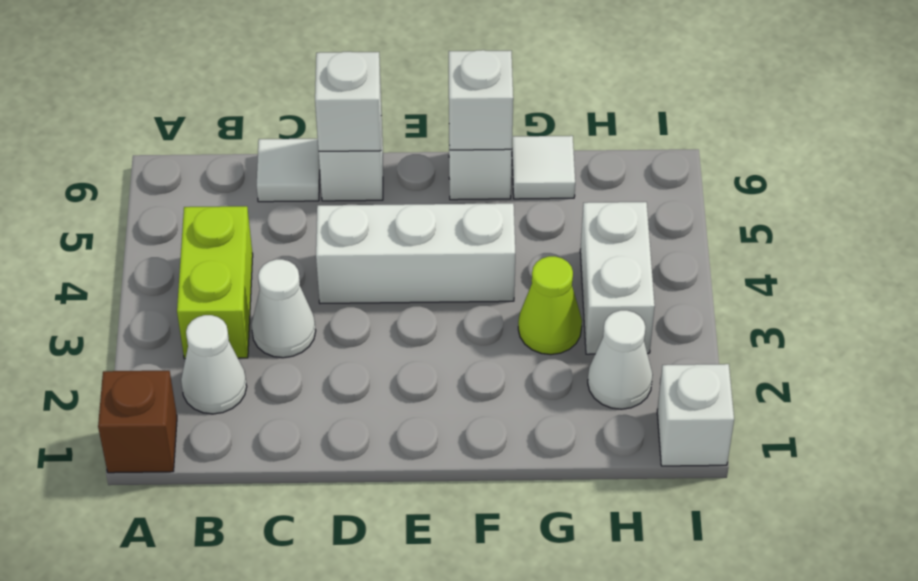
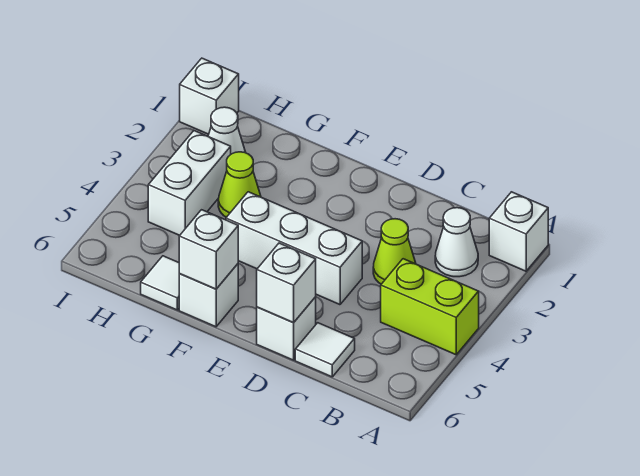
brown 1x1 brick [98,371,177,473] -> white 1x1 brick [489,192,548,271]
lime 1x2 brick [177,206,253,359] -> lime 1x2 brick turned to [381,259,479,355]
white 1x1 cone [251,259,316,358] -> lime 1x1 cone [373,219,416,284]

